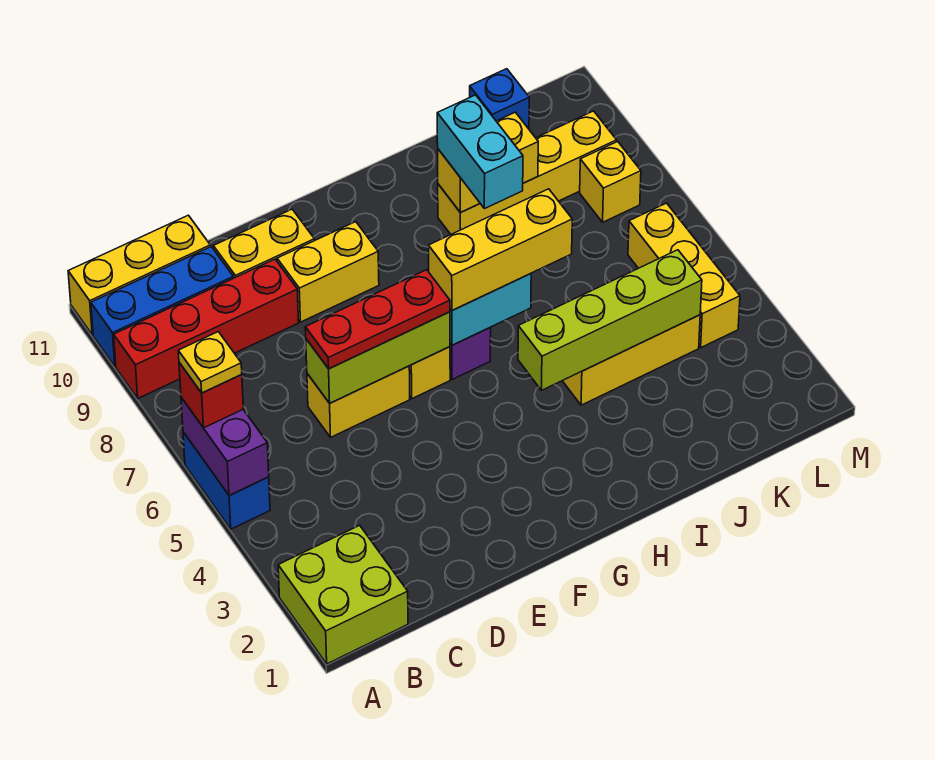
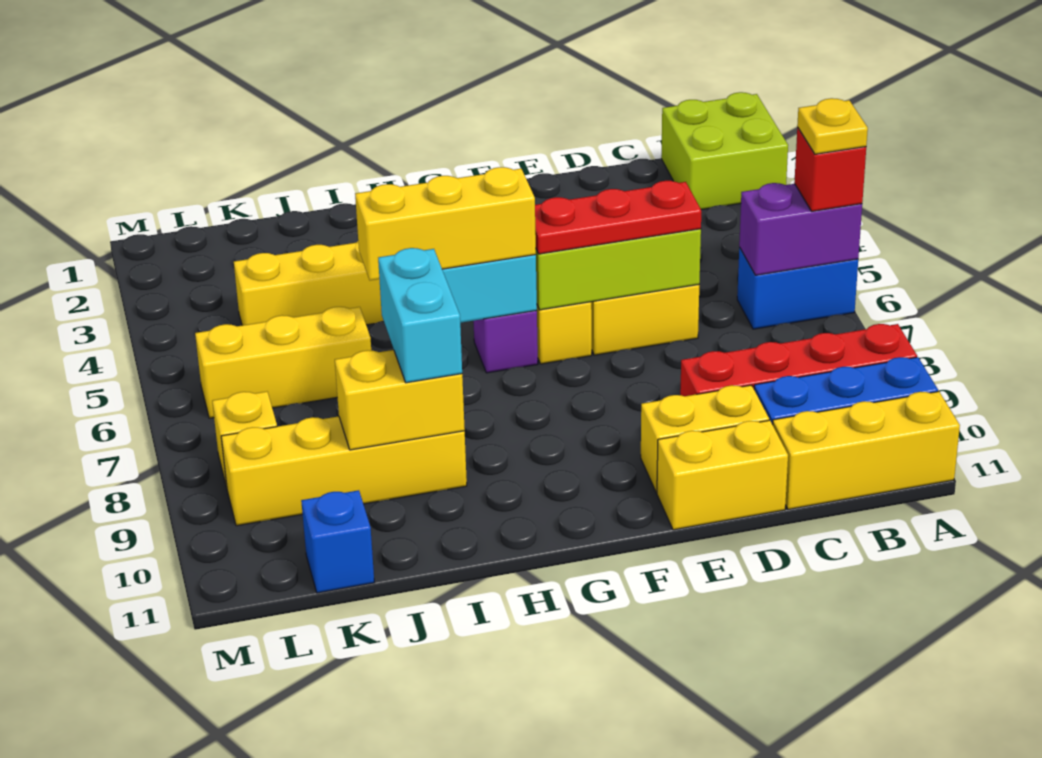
blue 1x2 brick [183,432,270,529] -> blue 1x2 brick turned to [737,247,858,329]
purple 1x2 brick [181,397,269,496] -> purple 1x2 brick turned to [739,183,862,275]
yellow 1x2 brick [277,222,379,322] -> yellow 1x2 brick moved to [657,420,788,530]
lime 1x4 brick [518,250,702,390] -> none
yellow 1x3 brick [628,203,740,347] -> yellow 1x3 brick turned to [195,307,371,418]

